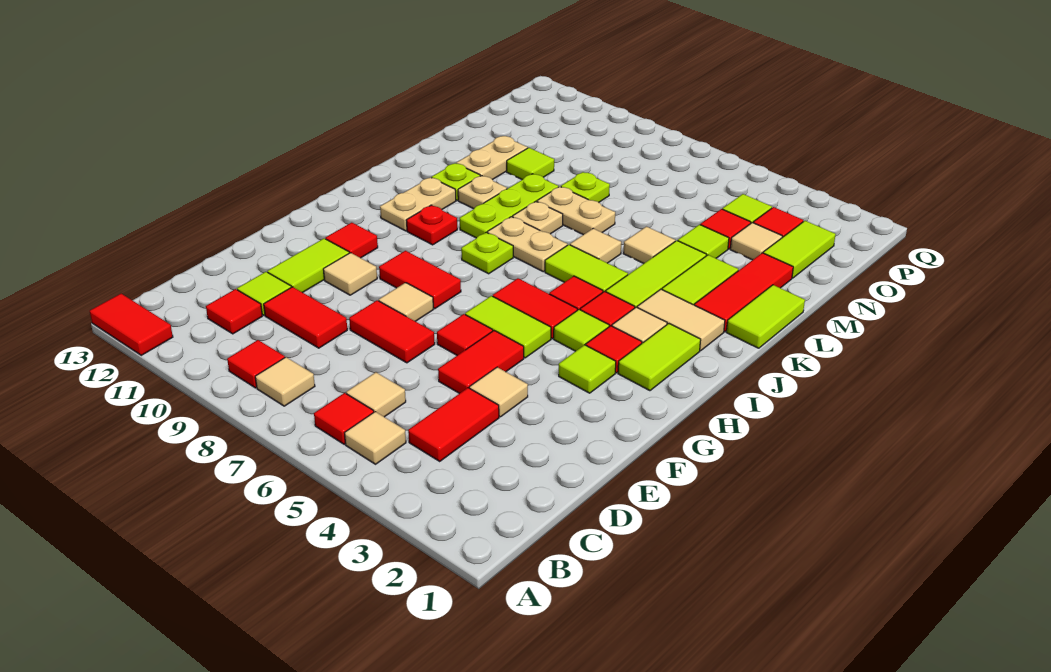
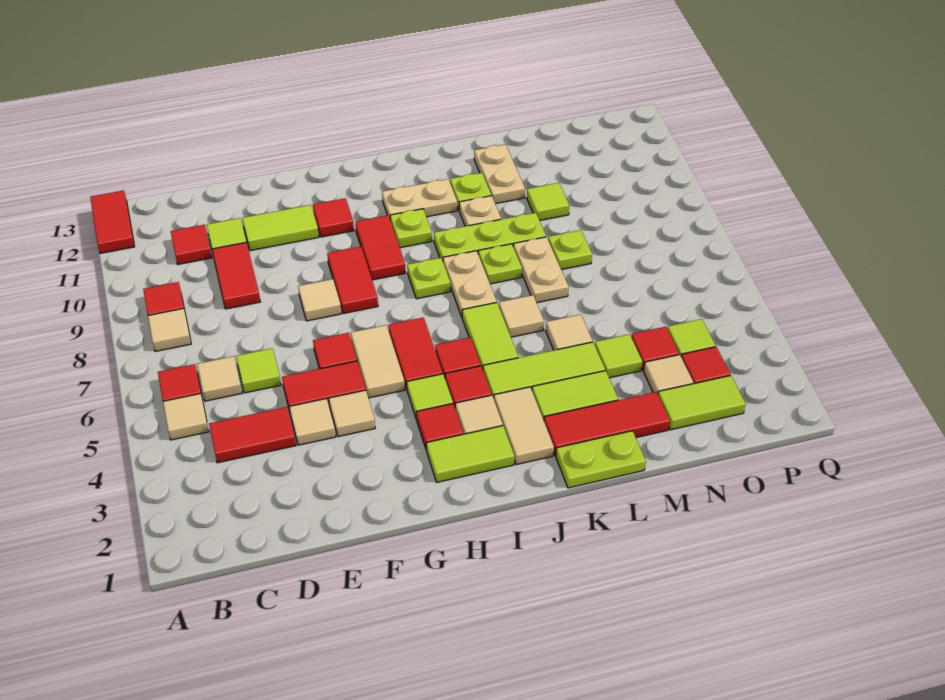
red 1x2 tile [349,300,435,363] -> red 1x2 tile moved to [355,215,406,280]
tan 1x1 tile [323,253,377,295] -> tan 1x1 tile moved to [329,390,375,437]
lime 1x1 tile [559,345,616,393] -> lime 1x1 tile moved to [236,348,281,393]
lime 1x2 tile [465,296,551,358] -> tan 1x2 tile [351,325,405,398]
red 1x1 plate [406,205,457,245] -> lime 1x1 plate [390,209,432,248]
lime 1x2 tile [726,285,805,348] -> lime 1x2 plate [556,431,646,488]
tan 1x1 plate [513,201,563,234] -> lime 1x1 plate [478,244,522,284]
tan 1x2 plate [456,136,528,180] -> tan 1x2 plate turned to [474,144,525,204]

